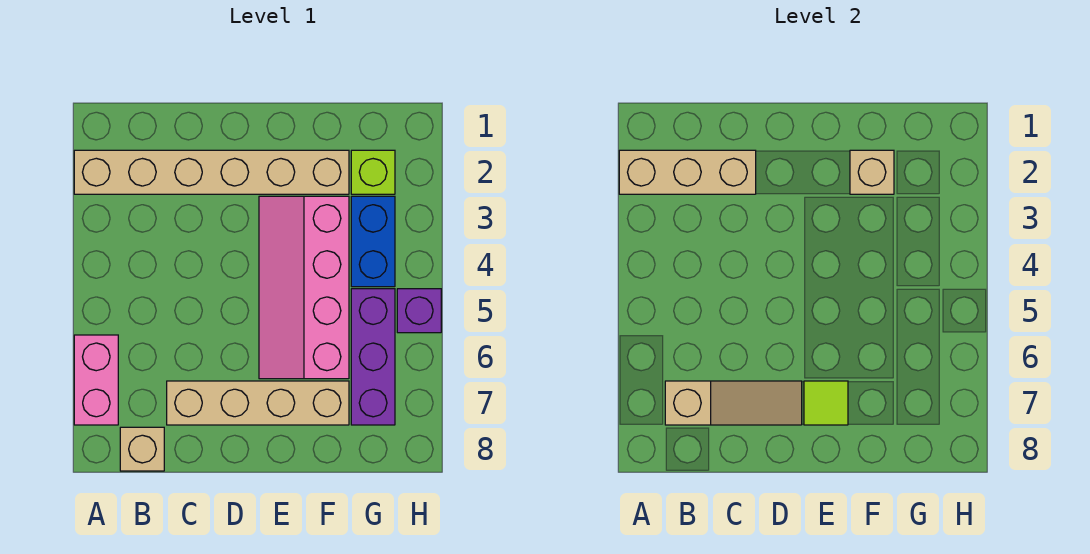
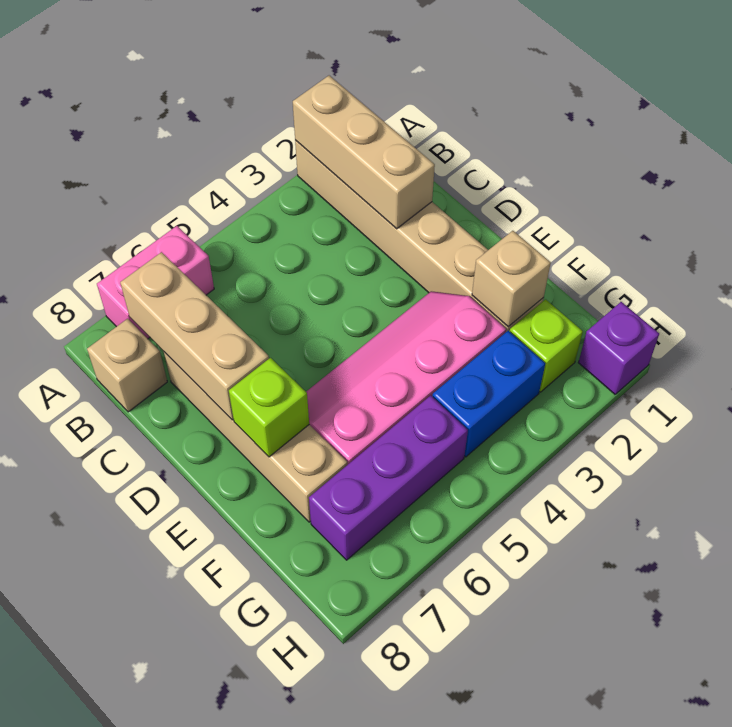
tan 1x3 slope [665,381,802,425] -> tan 1x3 brick [120,252,269,420]
lime 1x1 tile [804,381,848,425] -> lime 1x1 brick [229,358,309,457]
purple 1x1 brick [397,289,441,333] -> purple 1x1 brick moved to [578,302,659,394]

